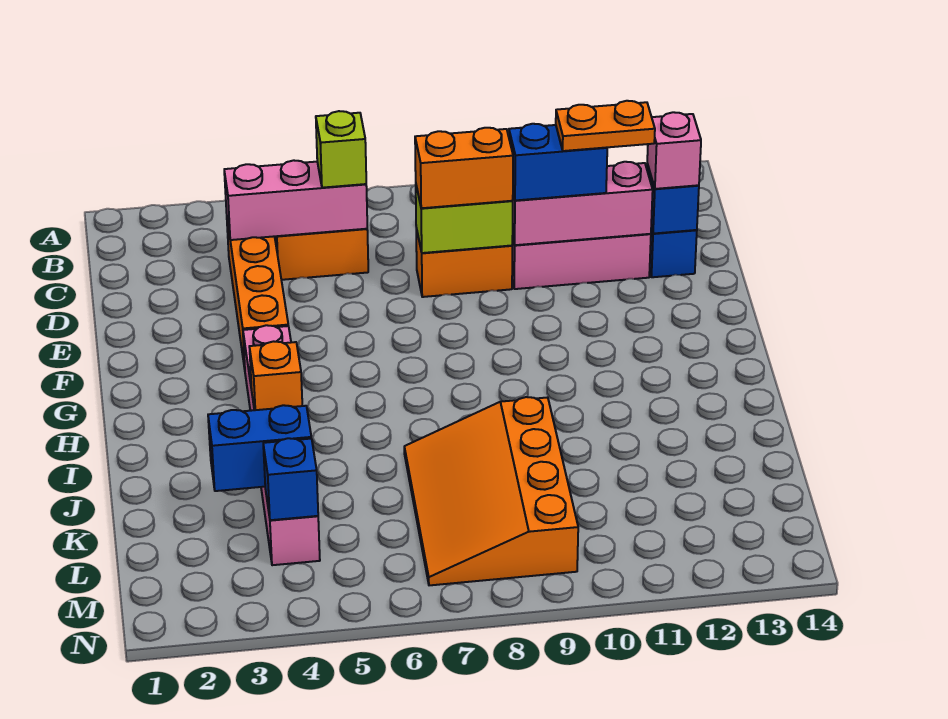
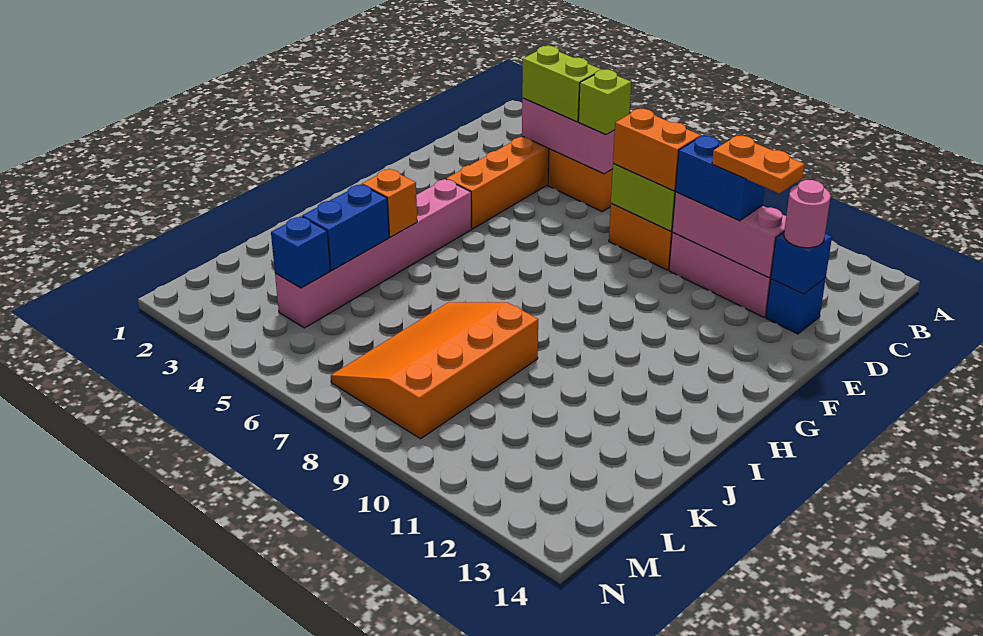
none -> lime 1x2 brick [522,46,601,122]
pink 1x1 brick [647,112,701,189] -> pink 1x1 round brick [784,180,831,248]
blue 1x2 brick [208,405,311,491] -> blue 1x2 brick turned to [302,184,389,270]

